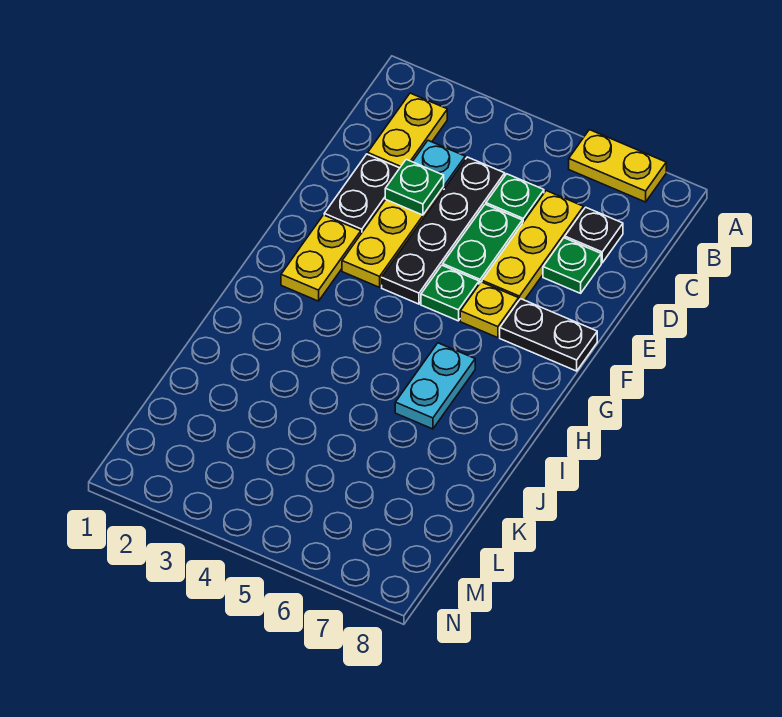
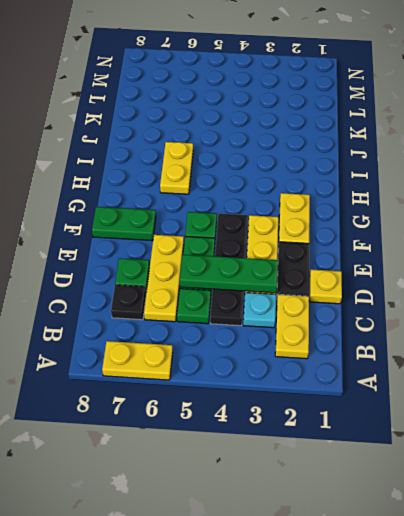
green 1x1 plate [385,159,444,215] -> green 1x3 plate [180,255,278,293]
yellow 1x1 plate [460,282,519,338] -> yellow 1x1 plate moved to [309,270,342,304]
black 1x2 plate [500,299,597,371] -> green 1x2 plate [92,207,156,241]
cyan 1x2 plate [395,343,475,429] -> yellow 1x2 plate [160,142,193,194]

